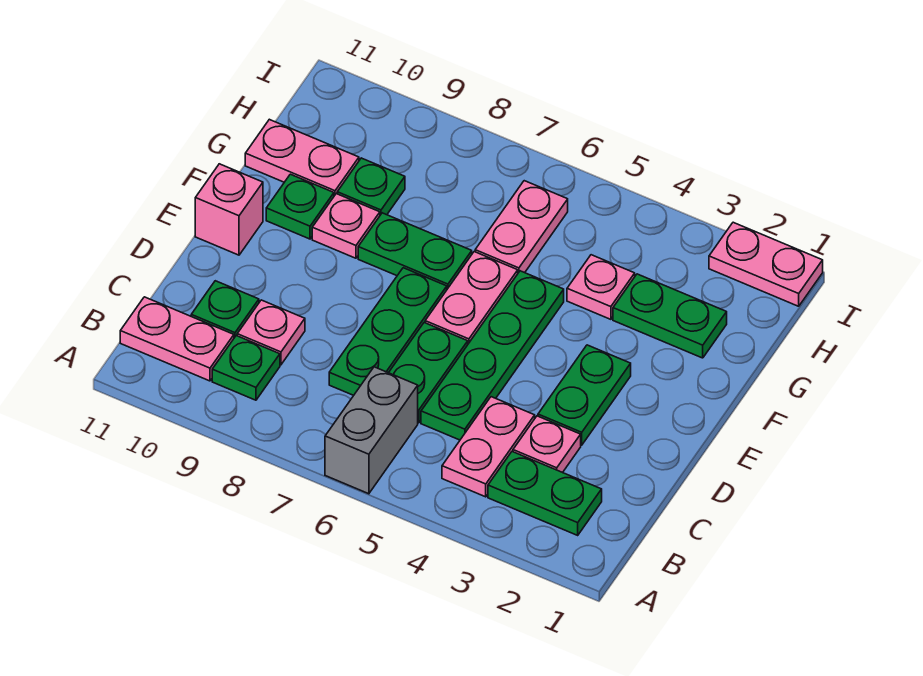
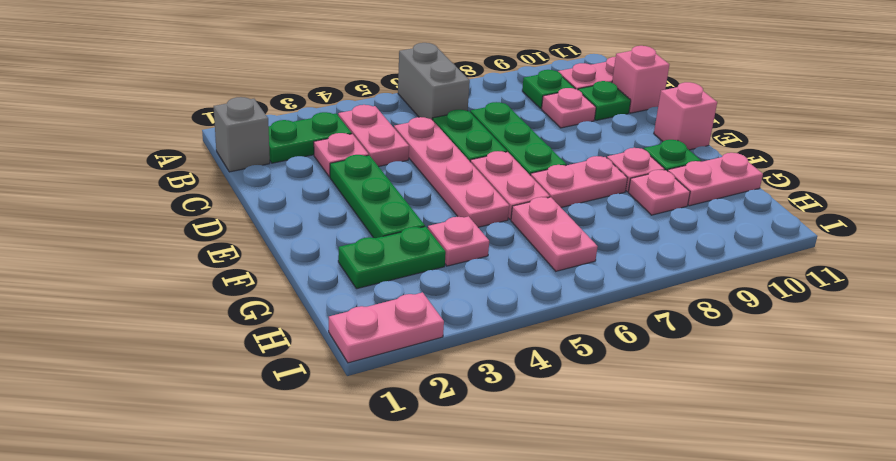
none -> grey 1x1 brick [214,97,270,172]
green 1x4 plate [421,271,564,440] -> pink 1x4 plate [394,117,509,227]
none -> pink 1x1 brick [612,46,669,113]
green 1x2 plate [538,345,631,445] -> green 1x3 plate [330,155,425,238]
green 1x2 plate [358,213,472,289] -> pink 1x2 plate [530,156,627,207]
green 1x1 plate [337,158,405,215] -> pink 1x1 plate [628,170,690,215]

